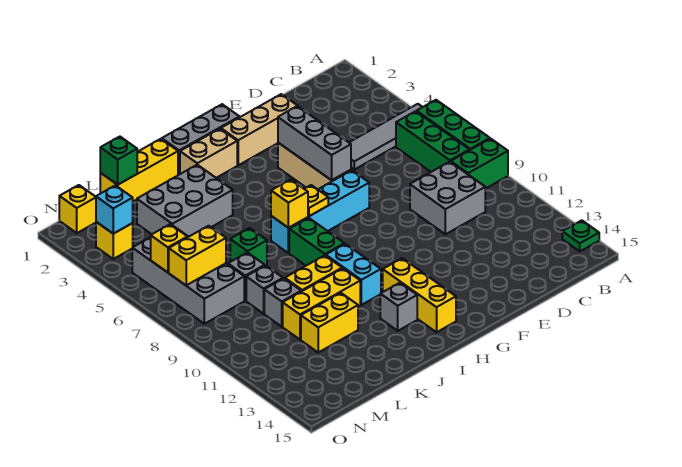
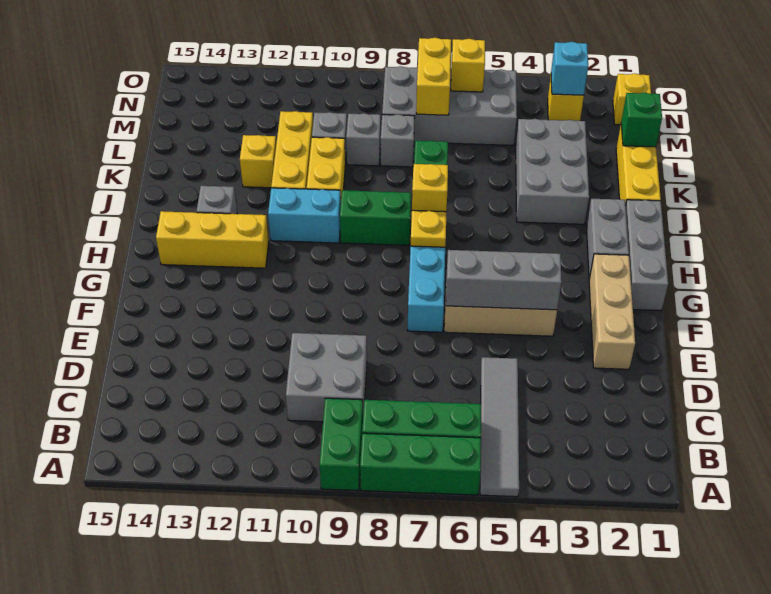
green 1x1 plate [562,220,599,251] -> none
tan 1x2 brick [180,129,237,178] -> grey 1x2 brick [586,199,629,279]
yellow 1x2 brick [301,293,358,352] -> yellow 1x1 brick [240,135,276,188]

